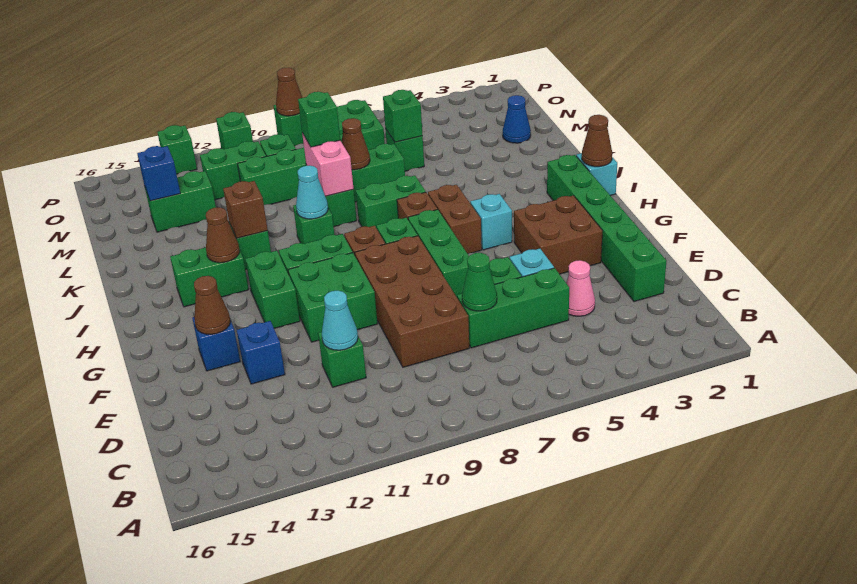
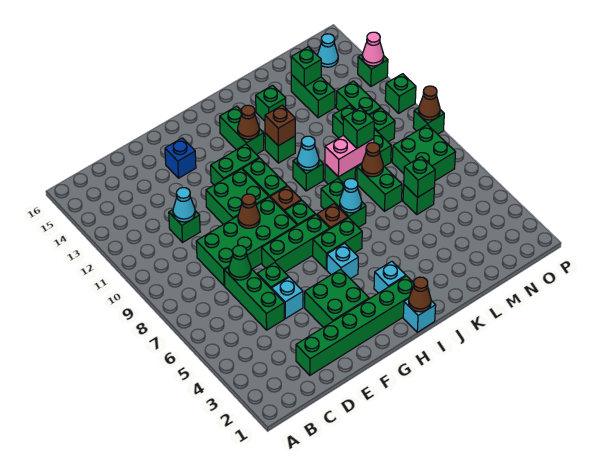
pink 1x1 cone [566,260,595,316] -> pink 1x1 cone moved to [362,32,384,66]
brown 2x4 brick [355,236,469,367] -> green 2x4 brick [196,197,297,286]
blue 1x1 brick [237,321,285,384] -> none
brown 2x2 brick [514,196,602,274] -> green 2x2 brick [305,269,369,327]
brown 1x1 cone [194,276,230,334] -> brown 1x1 cone moved to [238,194,260,228]
brown 1x2 brick [428,185,482,254] -> green 1x2 brick [313,218,362,270]
none -> cyan 1x1 brick [374,261,406,293]
none -> cyan 1x1 cone [340,179,362,213]
none -> green 1x1 brick [256,85,286,121]
blue 1x1 cone [503,95,531,143] -> none
blue 1x1 brick [137,146,180,201] -> green 1x1 brick [291,47,321,87]
none -> cyan 1x1 cone [317,34,338,67]

